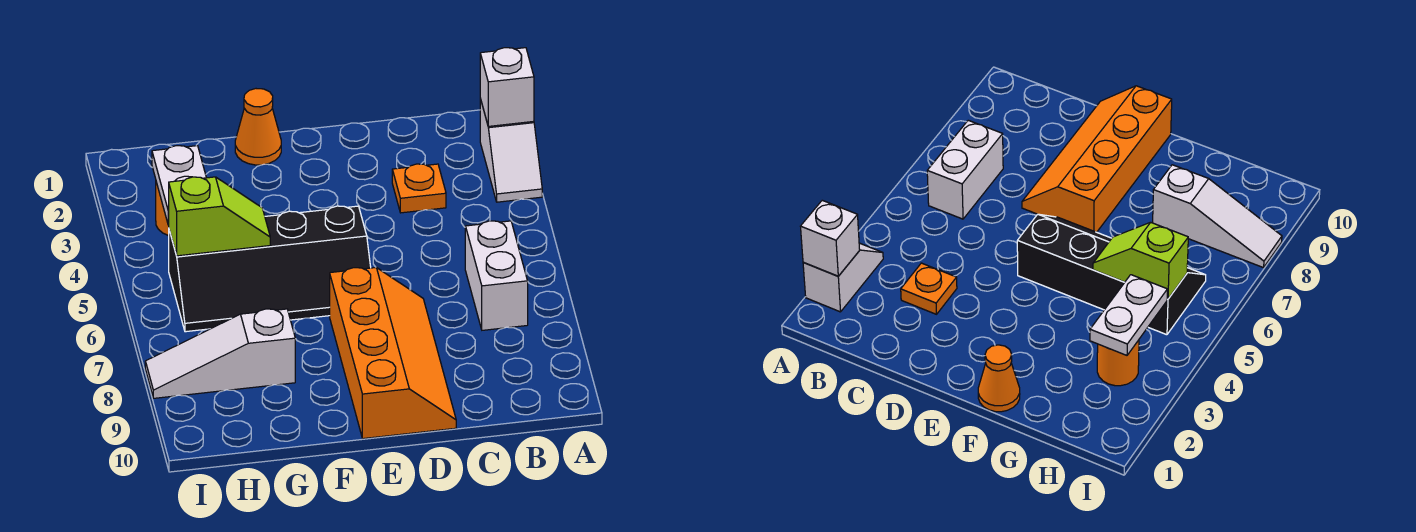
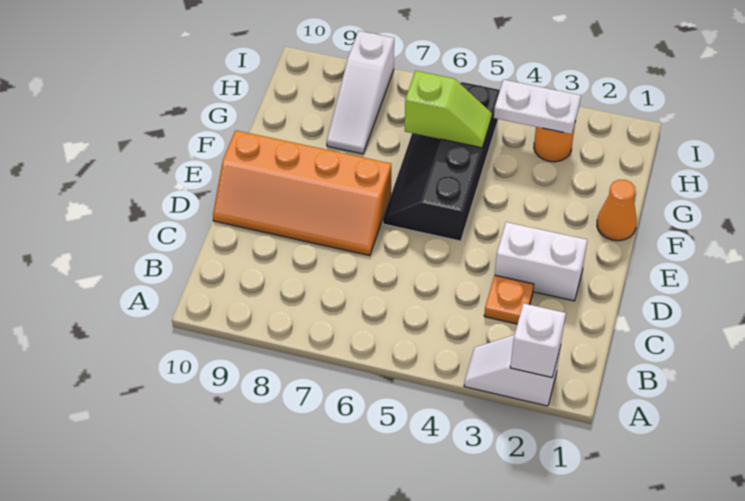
white 1x2 brick [465,221,528,330] -> white 1x2 brick moved to [495,222,587,301]
lime 1x2 slope [169,177,270,256] -> lime 1x2 slope turned to [405,71,492,148]
white 1x3 slope [145,309,295,398] -> white 1x3 slope turned to [327,31,394,154]

